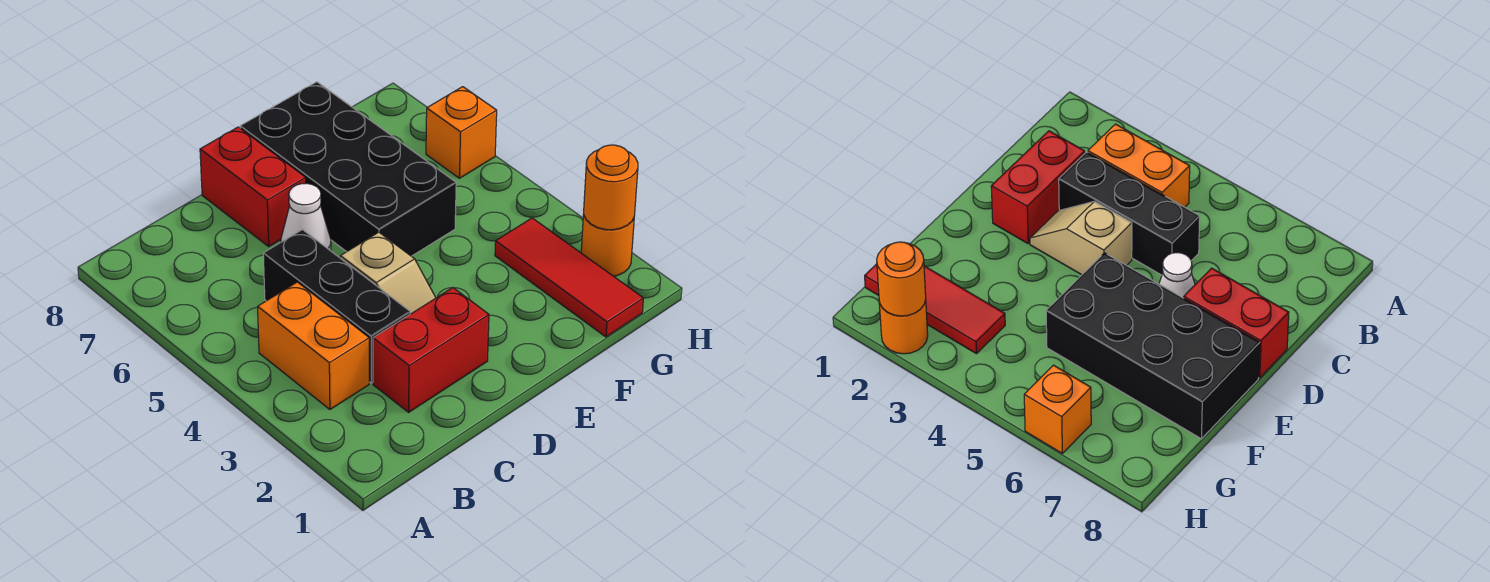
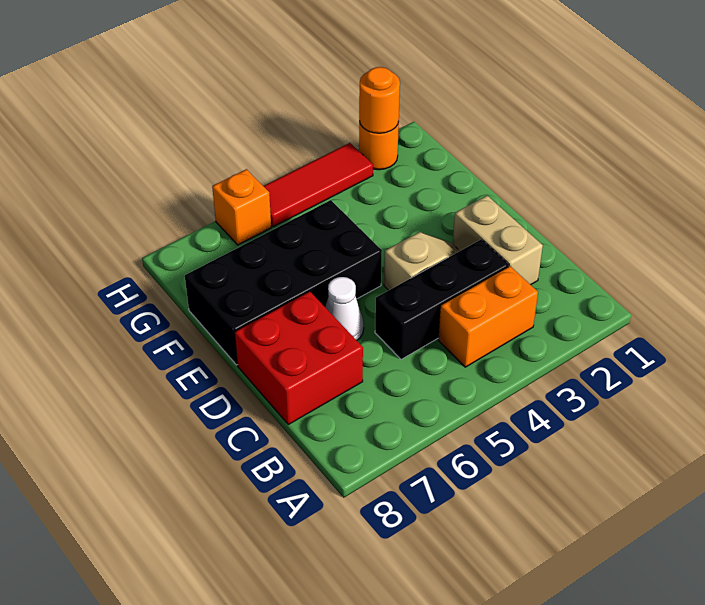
red 1x2 brick [373,288,489,412] -> tan 1x2 brick [453,196,543,285]
red 1x2 brick [200,127,306,246] -> red 2x2 brick [235,291,363,425]
red 1x3 tile [495,218,643,337] -> red 1x3 tile moved to [264,143,373,227]

